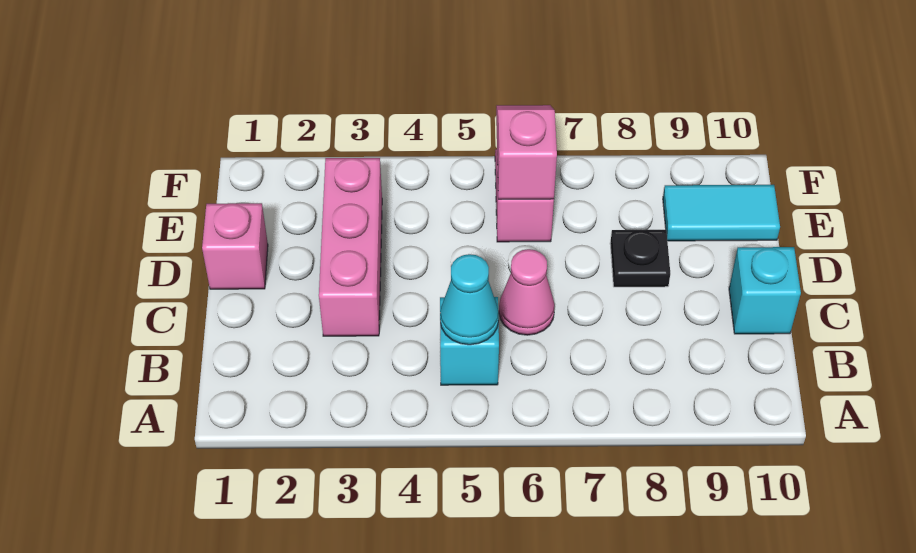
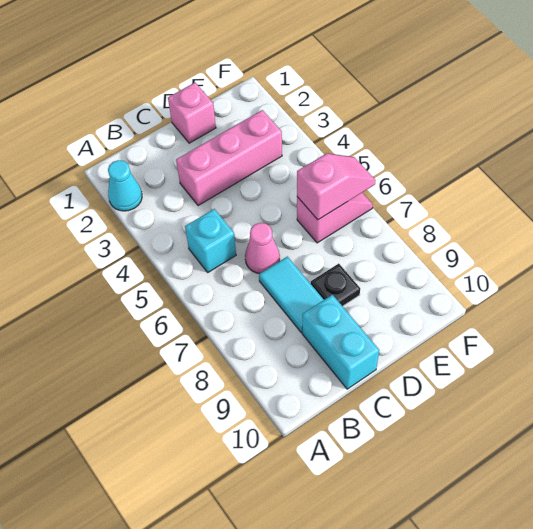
cyan 1x1 cone [440,254,499,345] -> cyan 1x1 cone moved to [108,160,142,211]
cyan 1x1 brick [729,247,801,334] -> cyan 1x2 brick [302,295,379,389]
cyan 1x2 tile [663,185,780,241] -> cyan 1x2 tile moved to [259,256,324,333]

